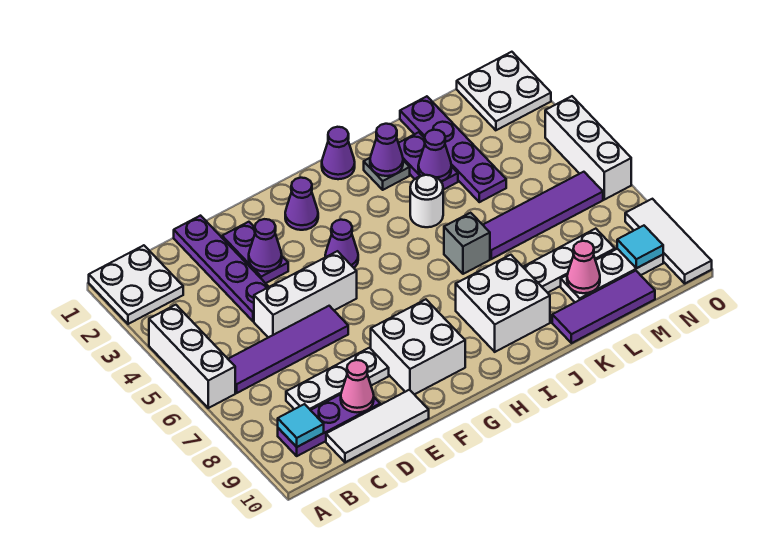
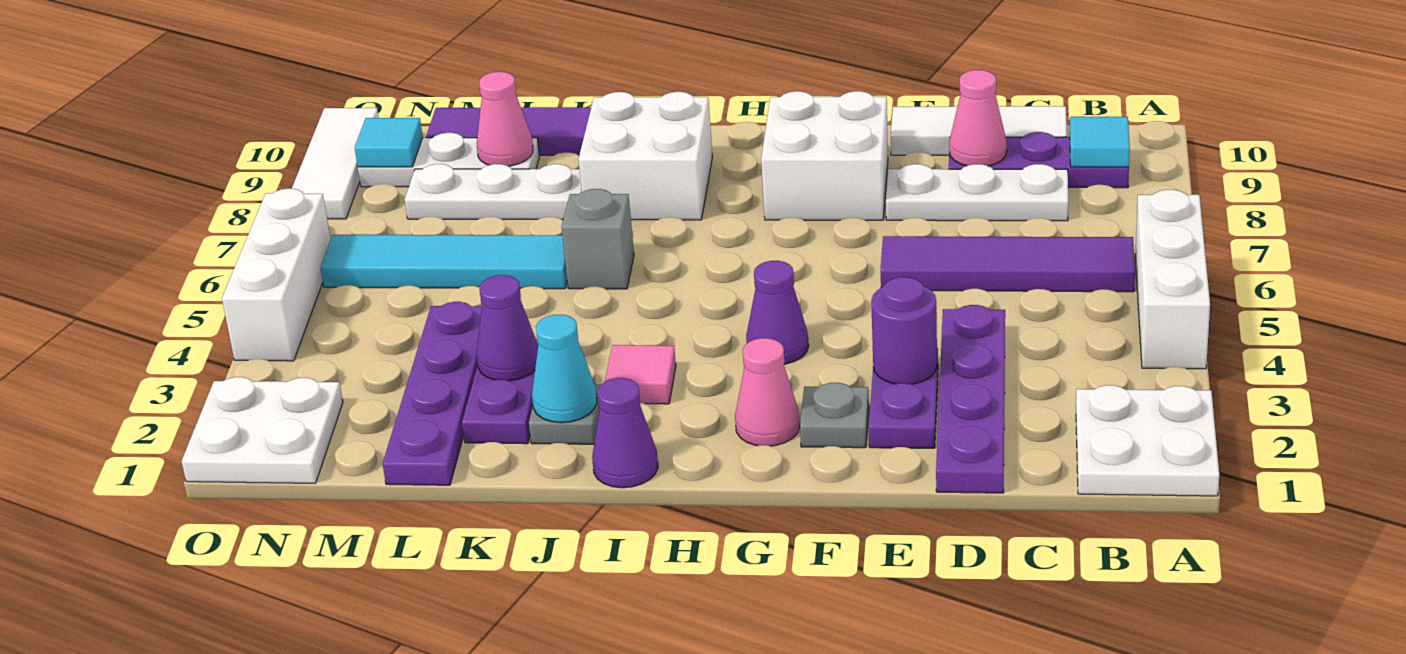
white 1x3 brick [254,251,357,338] -> none
purple 1x1 cone [249,219,282,272] -> purple 1x1 round brick [871,277,937,384]
none -> grey 1x1 plate [800,383,869,448]
purple 1x1 cone [285,178,318,230] -> pink 1x1 cone [735,338,800,446]
none -> pink 1x1 tile [605,345,676,404]
purple 1x1 cone [370,124,403,176] -> cyan 1x1 cone [532,315,597,423]
white 1x1 round brick [410,175,443,227] -> none
purple 1x4 tile [483,172,603,259] -> cyan 1x4 tile [321,235,567,289]

